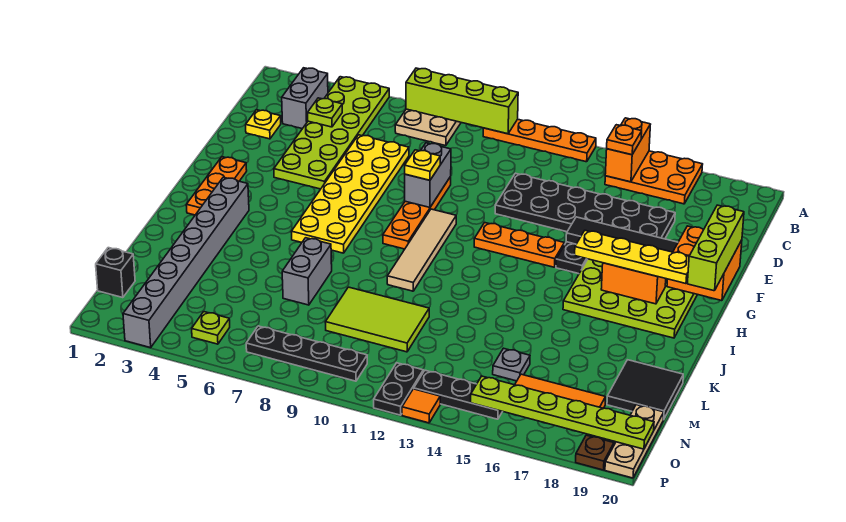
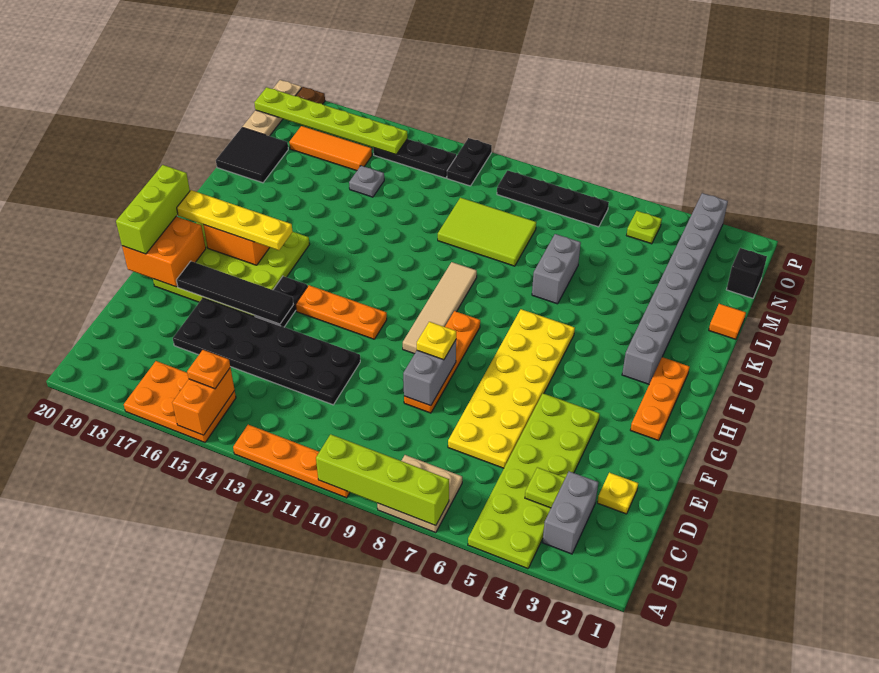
orange 1x1 tile [402,389,440,423] -> orange 1x1 tile moved to [709,304,746,339]

